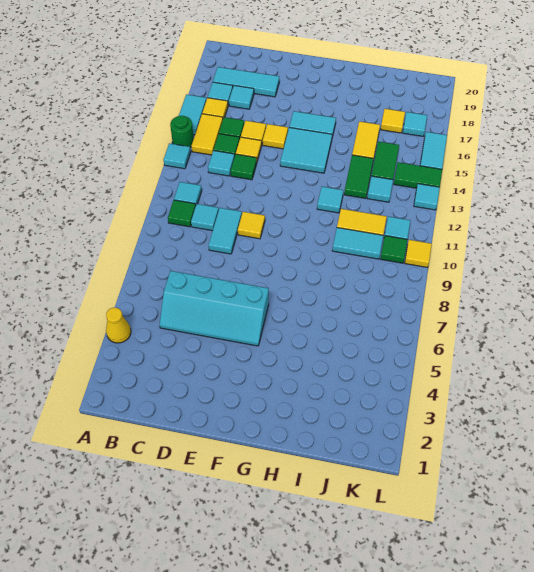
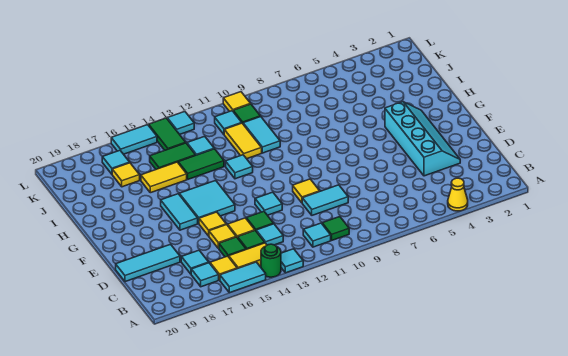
cyan 1x3 tile [213,67,279,97] -> cyan 1x3 tile turned to [116,244,180,282]
cyan 2x4 slope [160,271,269,346] -> cyan 2x4 slope moved to [385,102,460,176]
cyan 1x1 tile [191,204,219,231] -> cyan 1x1 tile moved to [255,192,282,215]

